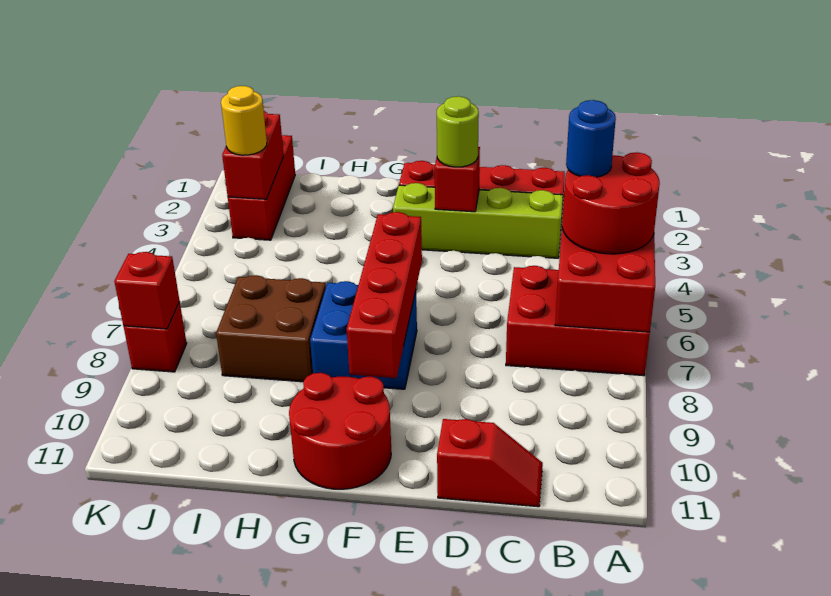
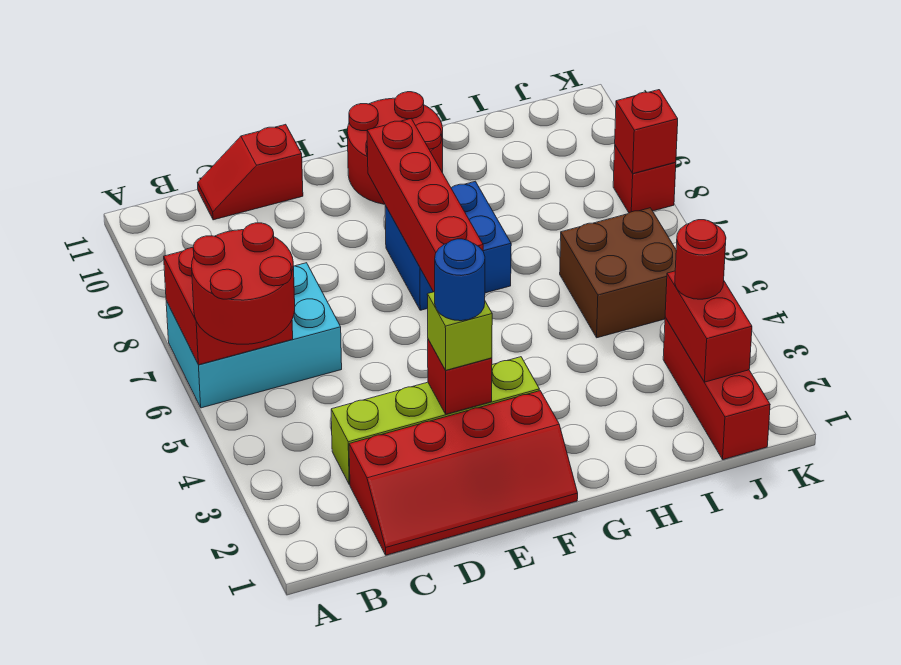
red 2x3 brick [506,266,650,376] -> cyan 2x3 brick [166,263,342,408]
blue 1x1 round brick [566,100,616,177] -> blue 1x1 round brick moved to [435,239,485,321]
lime 1x1 round brick [437,96,479,167] -> lime 1x1 brick [427,292,492,370]
brown 2x2 brick [216,275,326,382] -> brown 2x2 brick moved to [560,208,676,338]
yellow 1x1 round brick [221,86,267,155] -> red 1x1 round brick [675,220,726,299]

